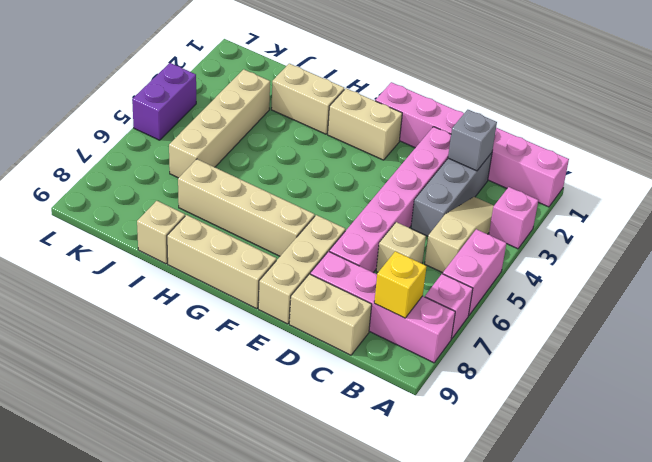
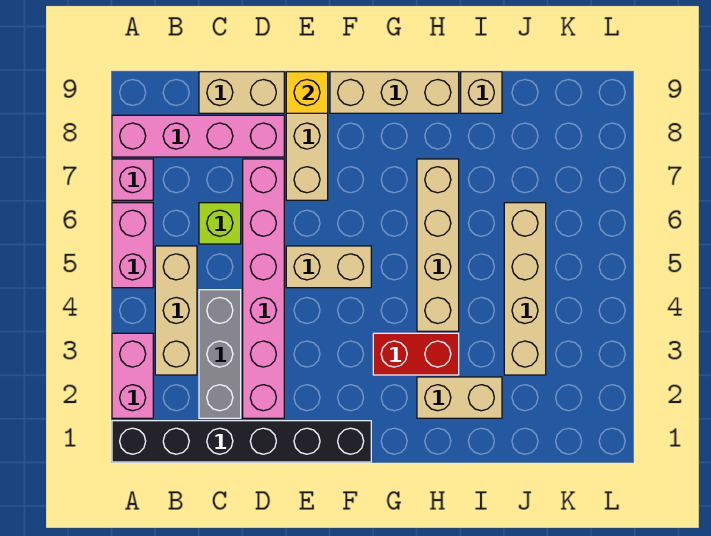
pink 1x6 brick [375,82,569,207] -> black 1x6 brick [112,421,371,462]
pink 1x1 brick [489,187,538,249] -> pink 1x2 brick [112,333,153,418]
tan 1x3 slope [425,197,494,273] -> tan 1x3 brick [155,246,197,375]
yellow 1x1 brick [374,251,427,318] -> yellow 1x1 brick moved to [286,72,328,113]
grey 1x1 brick [448,110,497,171] -> none
tan 1x1 brick [376,222,426,272] -> lime 1x1 brick [199,203,241,244]
tan 1x2 brick [328,88,402,160] -> tan 1x2 brick moved to [286,246,371,288]
tan 1x4 brick [178,159,315,256] -> tan 1x4 brick turned to [417,159,459,331]
none -> red 1x2 brick [373,333,459,375]
purple 1x2 brick [132,63,196,140] -> none

